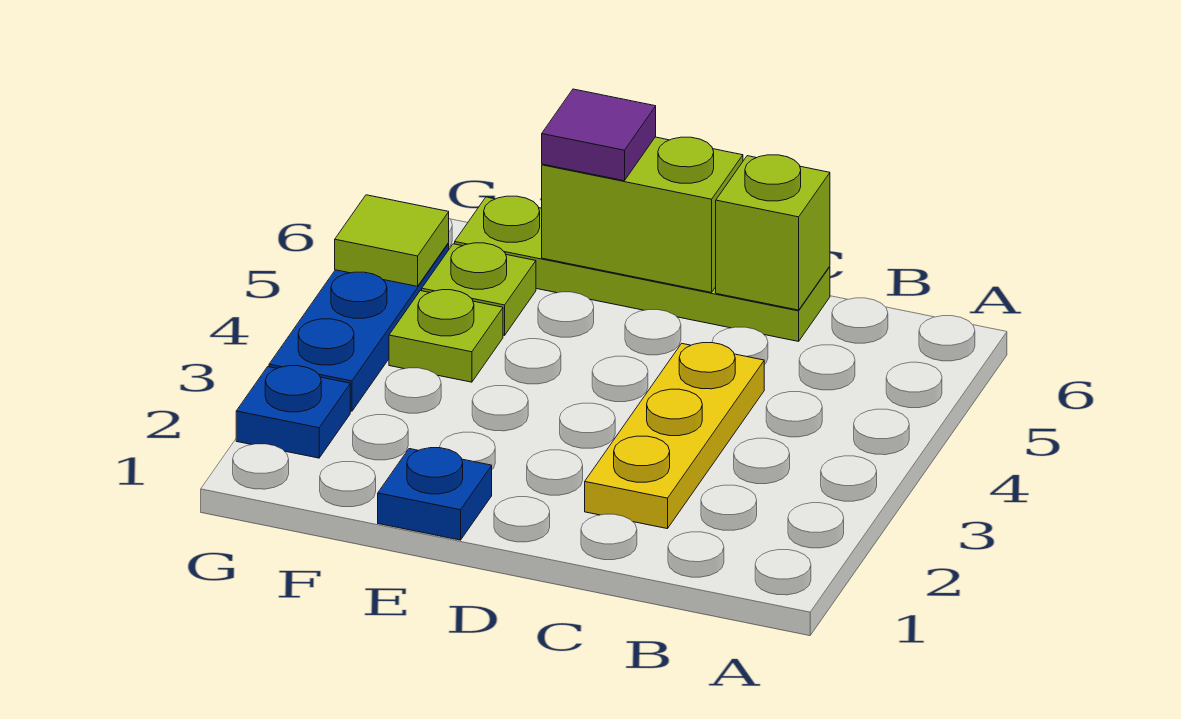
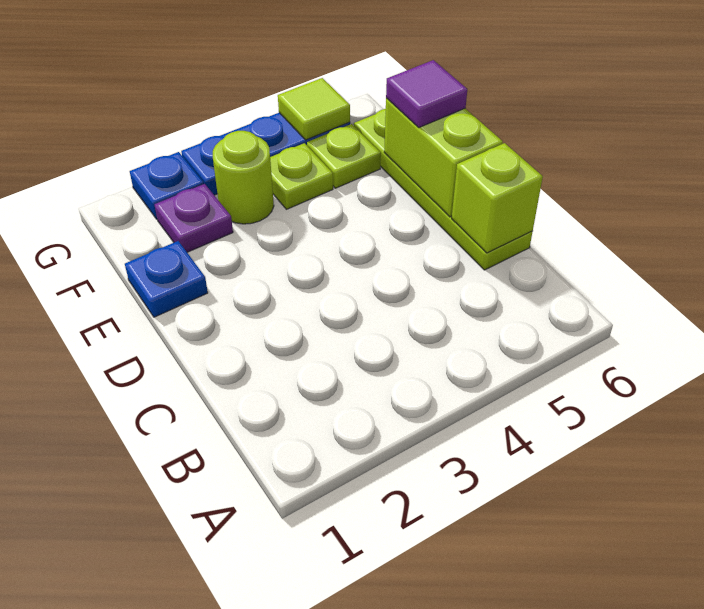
yellow 1x3 plate [585,343,764,529] -> none
none -> purple 1x1 plate [155,184,233,252]
none -> lime 1x1 round brick [213,131,274,224]

